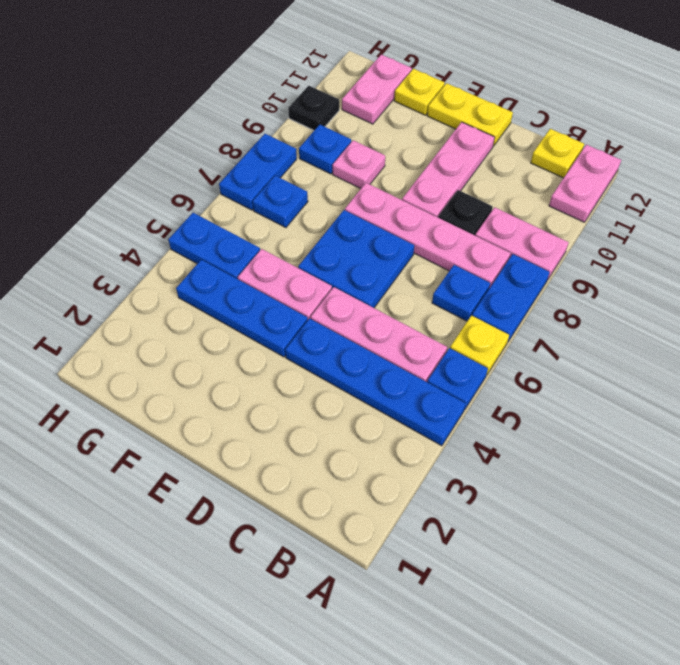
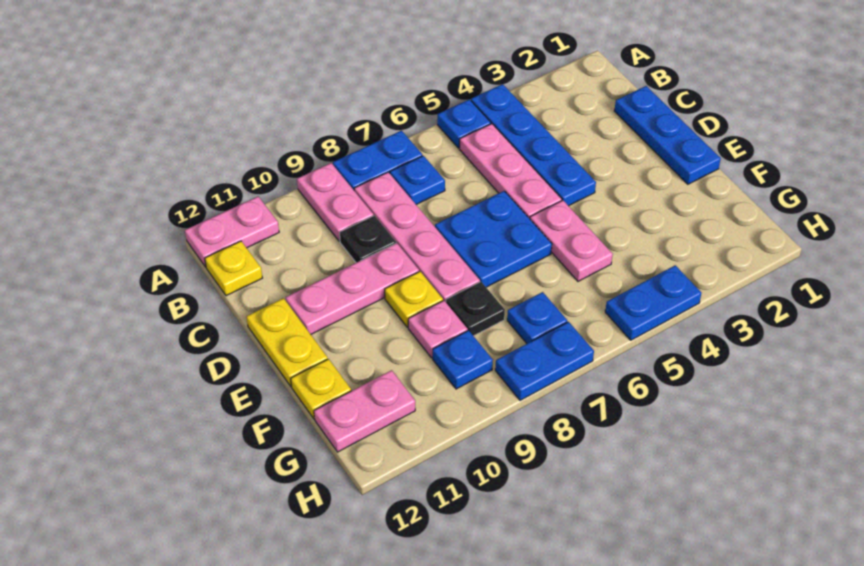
yellow 1x1 plate [450,316,509,375] -> yellow 1x1 plate moved to [385,272,443,327]
blue 1x3 plate [176,260,308,357] -> blue 1x3 plate moved to [614,86,721,184]
blue 1x2 plate [168,213,260,279] -> blue 1x2 plate turned to [605,265,701,340]
black 1x1 plate [288,86,339,130] -> black 1x1 plate moved to [446,282,505,336]

